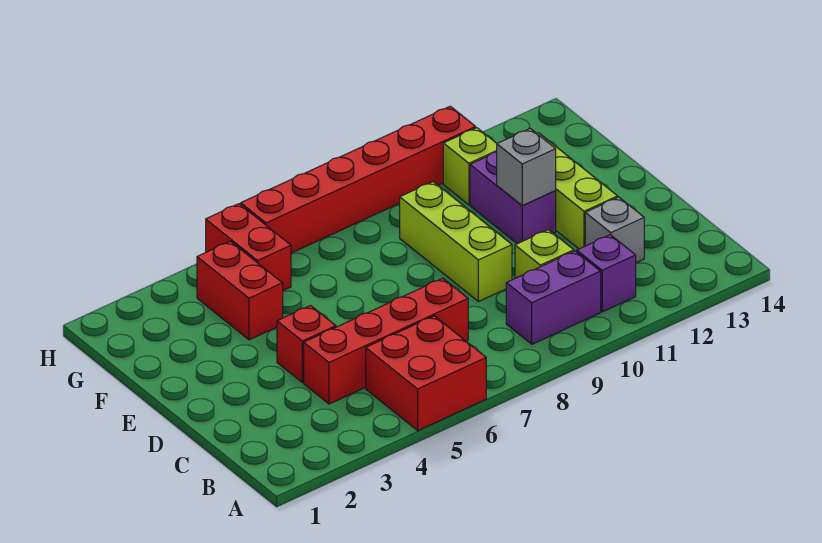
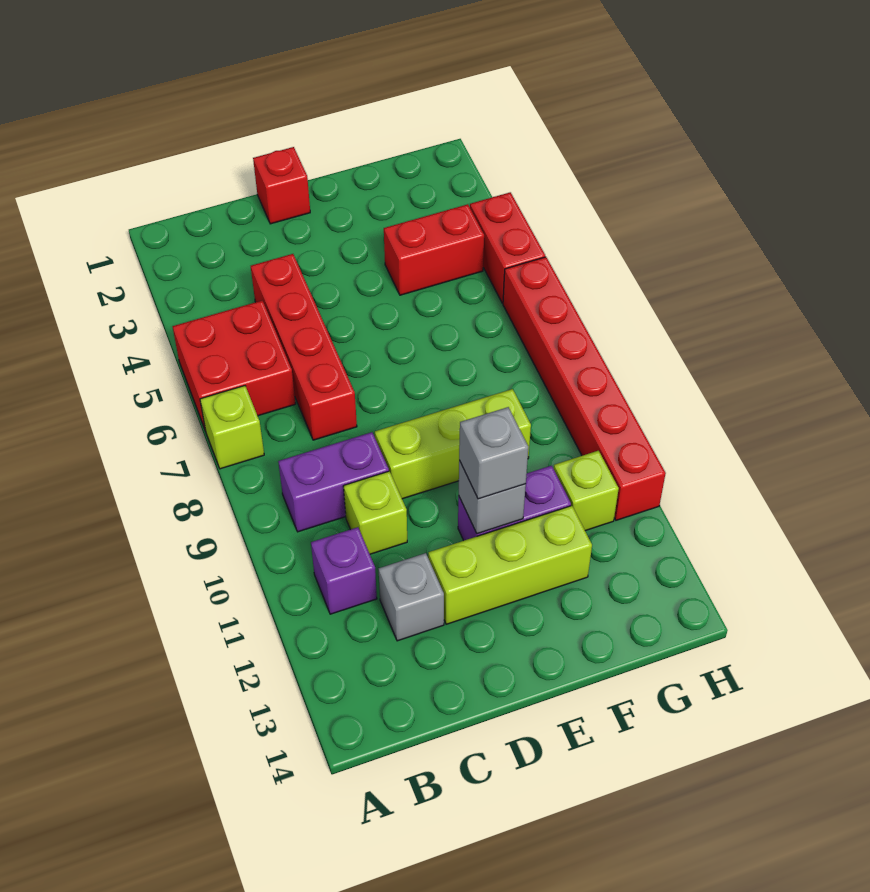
none -> lime 1x1 brick [200,386,264,469]
purple 1x2 brick [506,251,601,344] -> purple 1x2 brick turned to [278,432,389,532]
red 1x1 brick [277,306,336,383] -> red 1x1 brick moved to [253,147,310,224]
none -> grey 1x1 brick [459,407,528,499]
red 1x2 brick [206,204,291,290] -> red 1x2 brick turned to [470,192,545,303]

